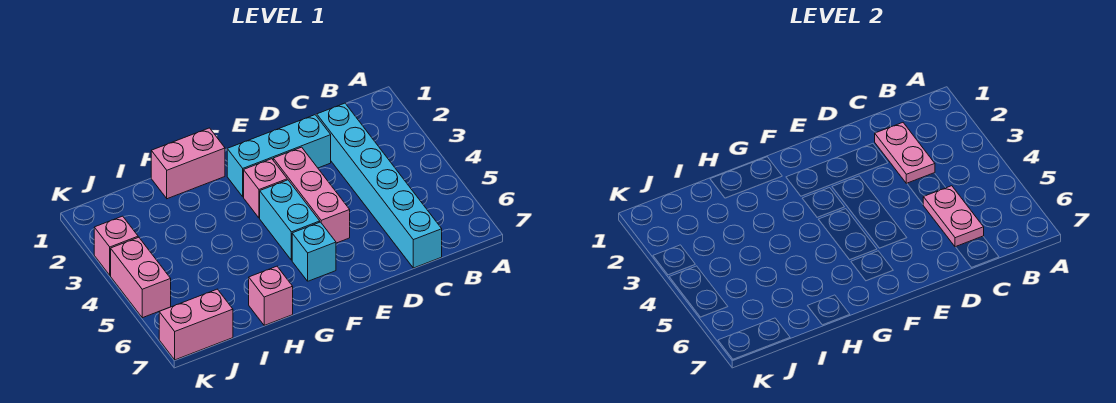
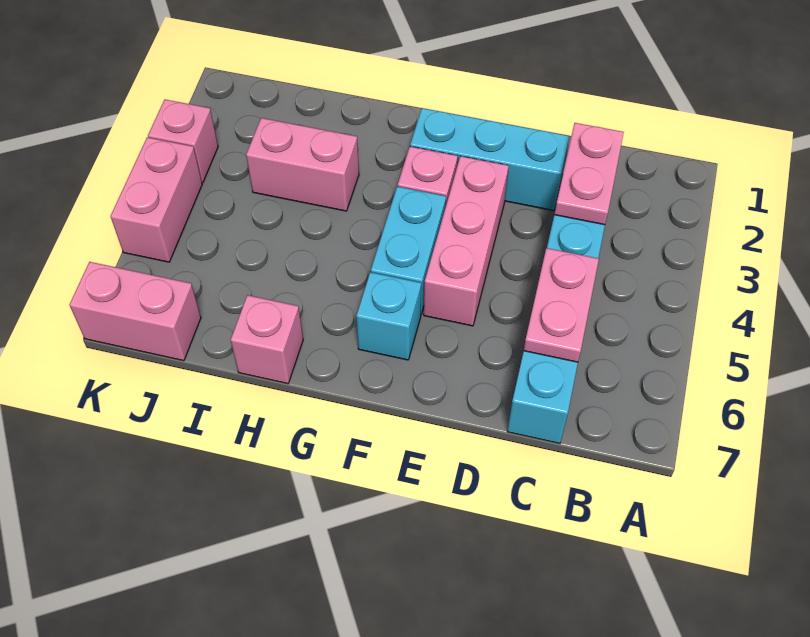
pink 1x2 brick [151,128,225,199] -> pink 1x2 brick moved to [246,118,359,211]

